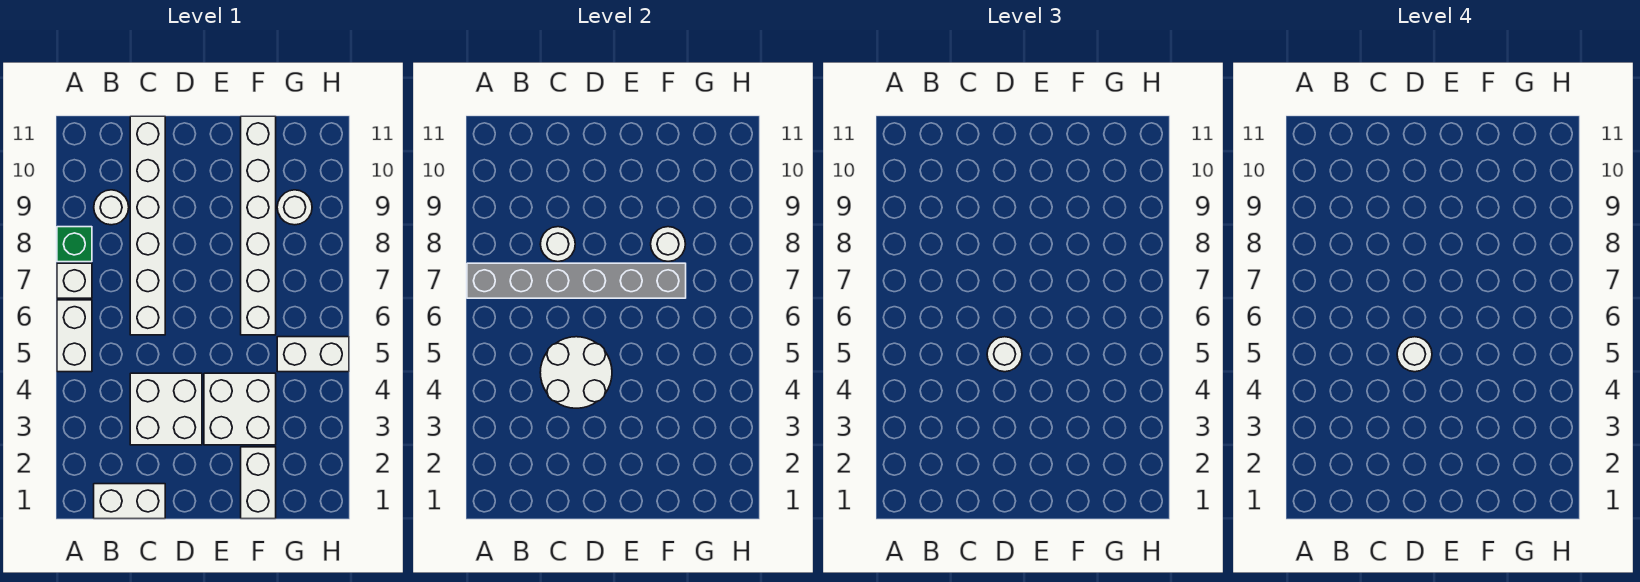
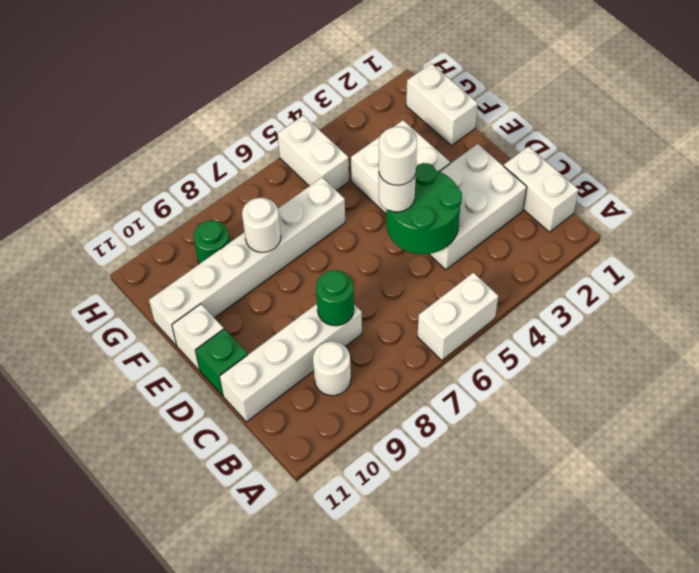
white 1x1 brick [57,263,92,298] -> white 1x1 brick moved to [172,304,224,370]
grey 1x6 brick [467,263,686,298] -> none
green 1x1 brick [57,227,92,262] -> green 1x1 brick moved to [196,329,248,396]
white 2x2 brick [130,373,202,445] -> white 2x3 brick [429,144,527,270]
white 2x2 round brick [540,337,612,408] -> green 2x2 round brick [386,163,462,254]
white 1x6 brick [130,116,165,335] -> white 1x4 brick [220,304,362,422]
white 1x1 round brick [540,227,575,262] -> green 1x1 round brick [316,270,354,326]
white 1x2 brick [241,447,276,519] -> white 1x2 brick turned to [406,63,478,146]
white 1x1 round brick [277,190,312,225] -> green 1x1 round brick [193,220,230,264]

